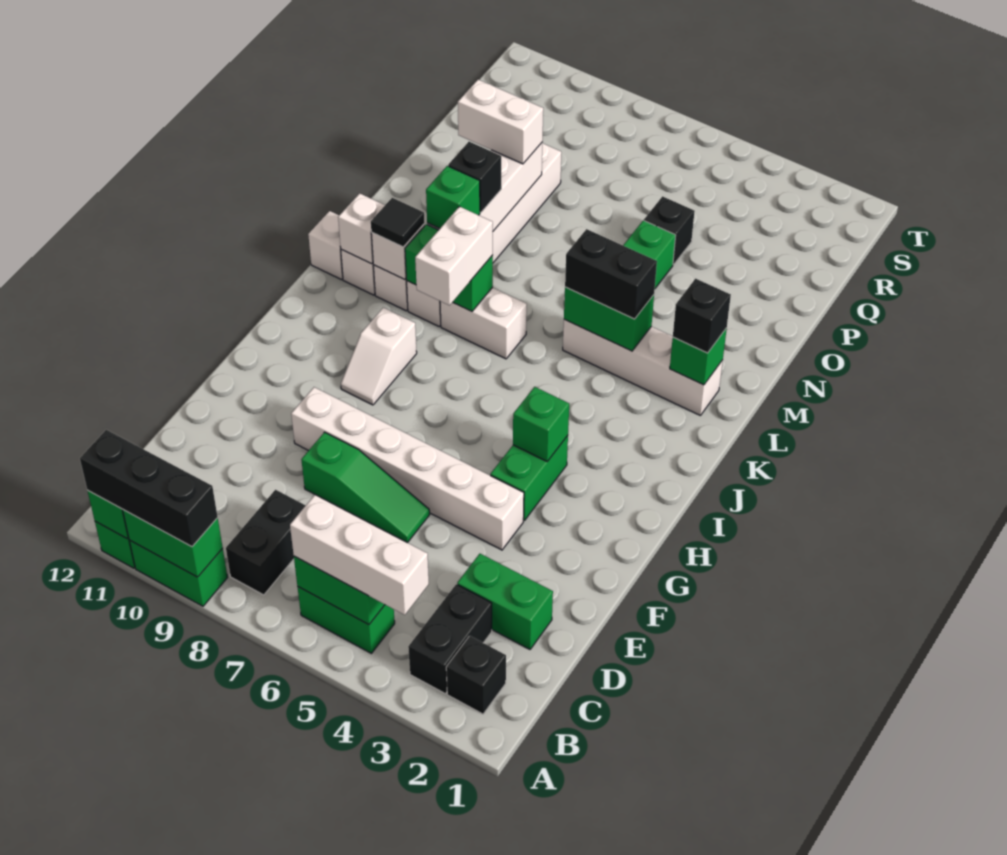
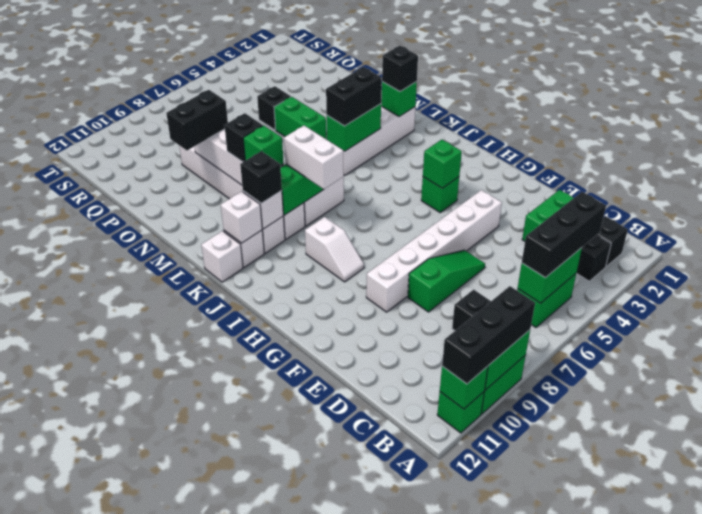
white 1x3 brick [290,495,429,615] -> black 1x3 brick [522,192,606,278]
green 1x2 brick [490,436,568,520] -> green 1x1 brick [421,177,459,212]
black 1x1 tile [371,198,424,247] -> black 1x1 brick [240,151,282,203]
white 1x2 brick [458,80,543,164] -> black 1x2 brick [166,90,228,150]

